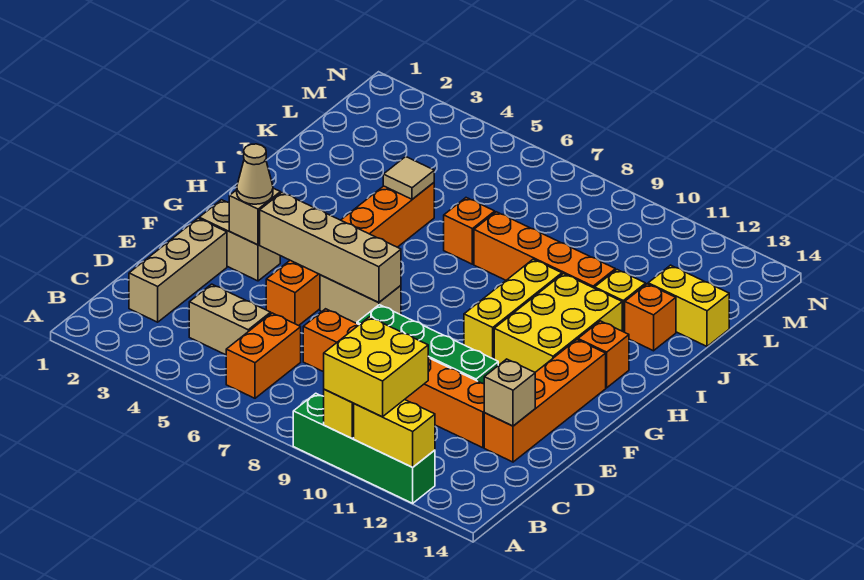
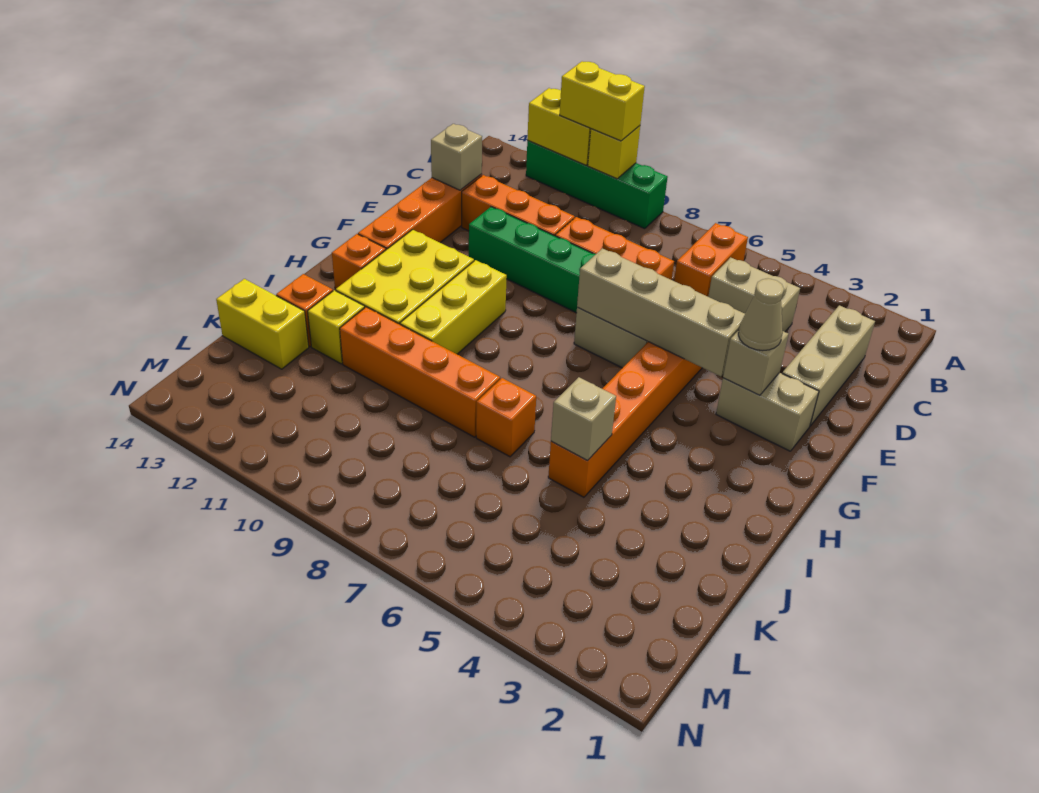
yellow 2x2 brick [324,317,428,417] -> yellow 1x2 brick [560,61,645,141]
tan 1x1 tile [383,157,434,199] -> tan 1x1 brick [551,377,616,460]

